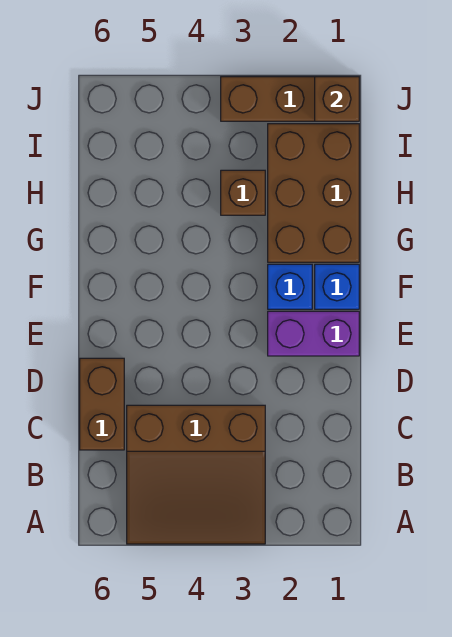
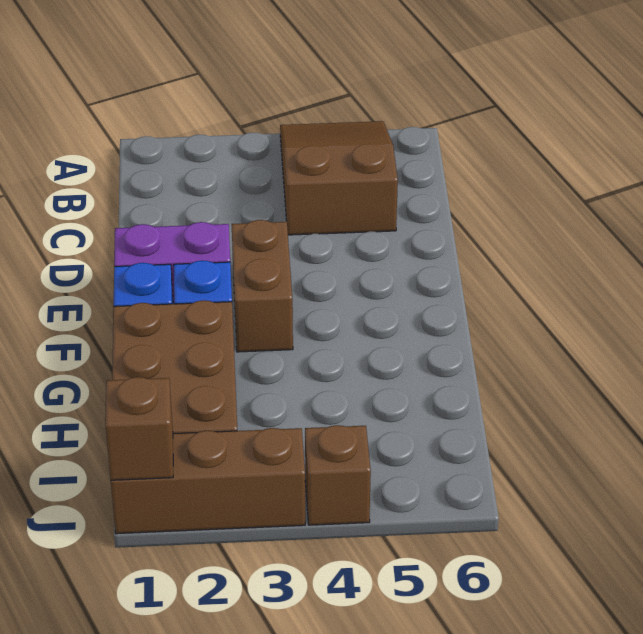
brown 3x3 slope [127,405,265,544] -> brown 2x3 slope [280,121,398,235]
brown 1x2 brick [80,358,124,450] -> brown 1x2 brick moved to [232,220,293,352]
brown 1x1 brick [221,170,265,215] -> brown 1x1 brick moved to [305,425,371,525]

